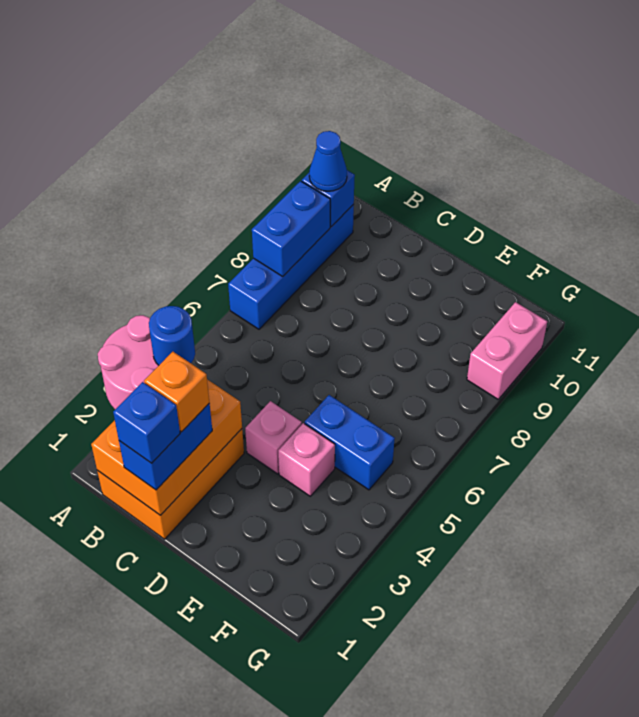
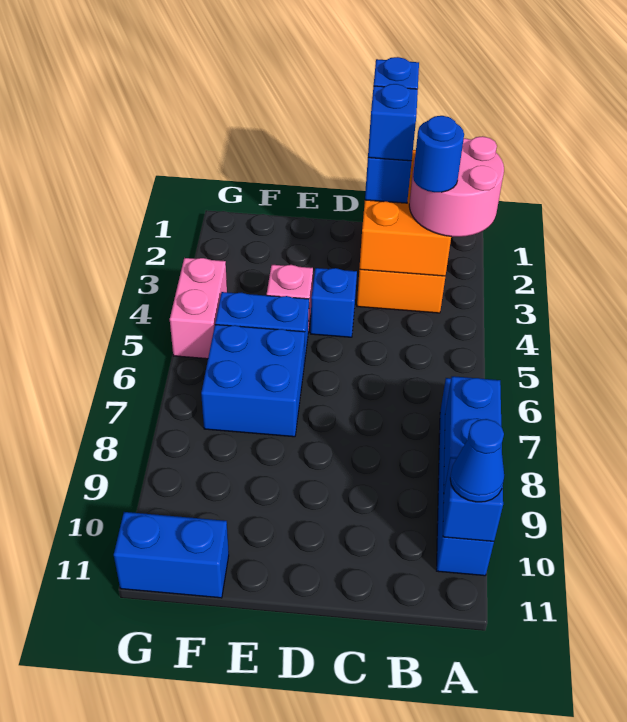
orange 1x1 brick [144,352,209,432] -> blue 1x1 brick [368,84,418,161]
pink 1x1 brick [245,401,302,474] -> blue 1x1 brick [310,268,357,337]
none -> blue 2x2 brick [201,325,305,437]
none -> blue 1x2 brick [114,512,229,598]
pink 1x2 brick [467,302,547,399] -> pink 1x2 brick moved to [170,258,227,359]

